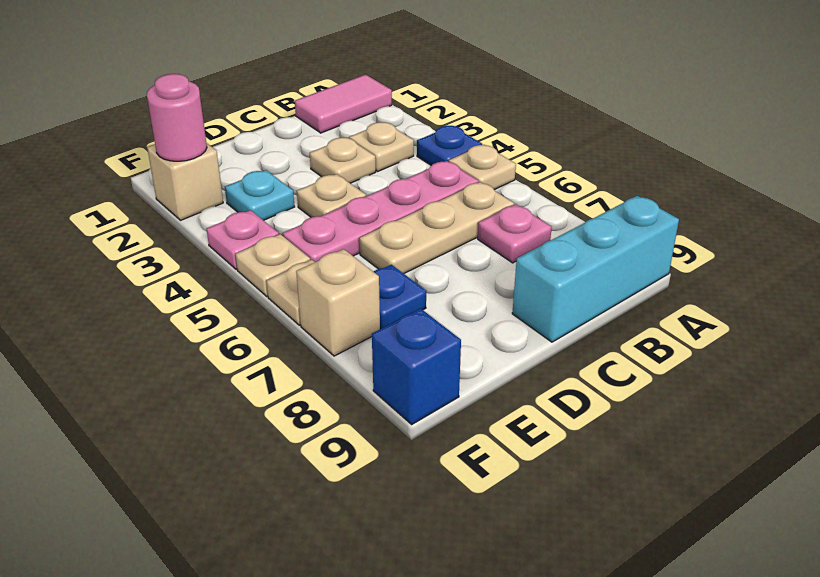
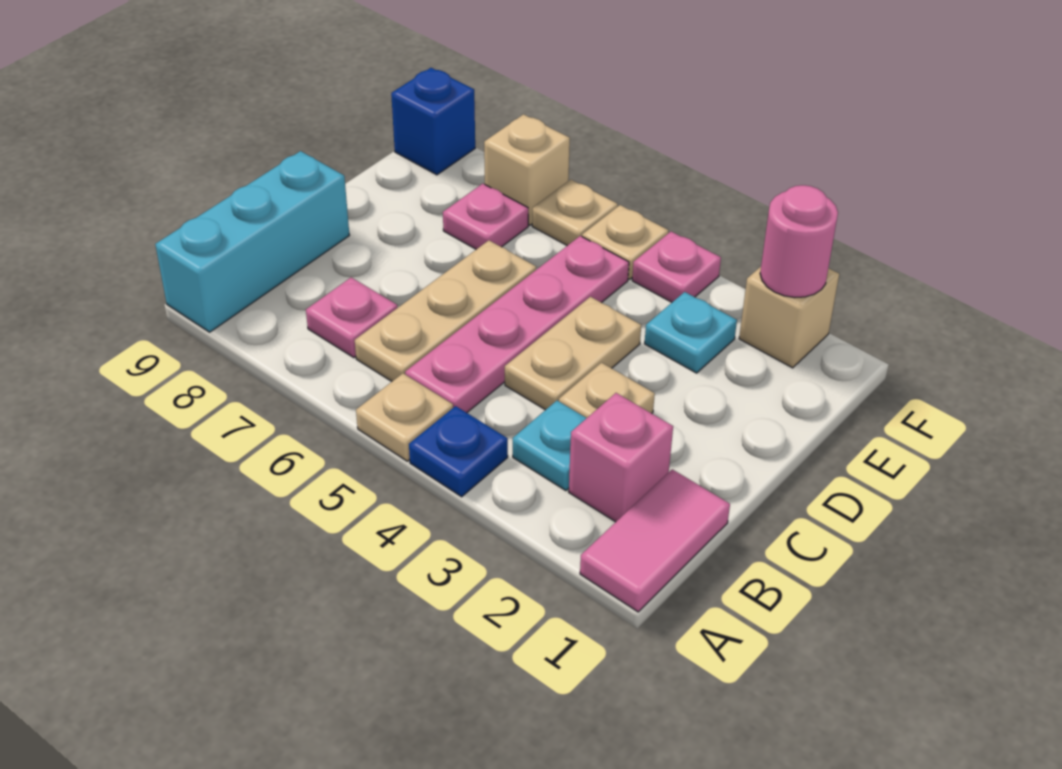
none -> pink 1x1 brick [569,393,673,522]
tan 1x1 plate [349,122,414,171] -> cyan 1x1 plate [513,401,586,490]
tan 1x1 plate [297,174,366,217] -> tan 1x2 plate [505,297,641,410]
blue 1x1 plate [373,265,426,329] -> pink 1x1 plate [443,184,528,249]

